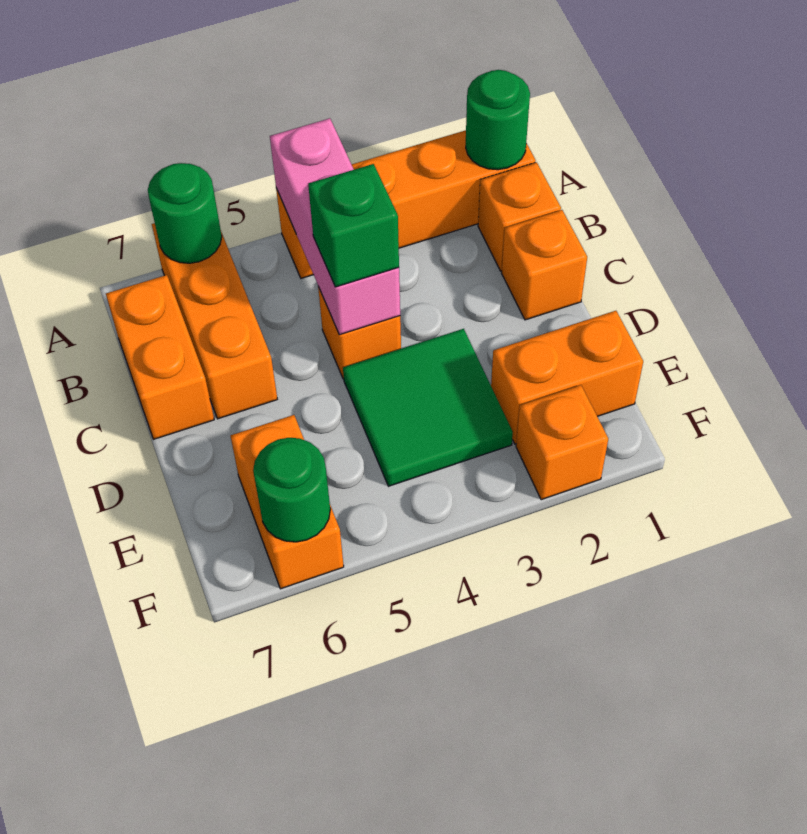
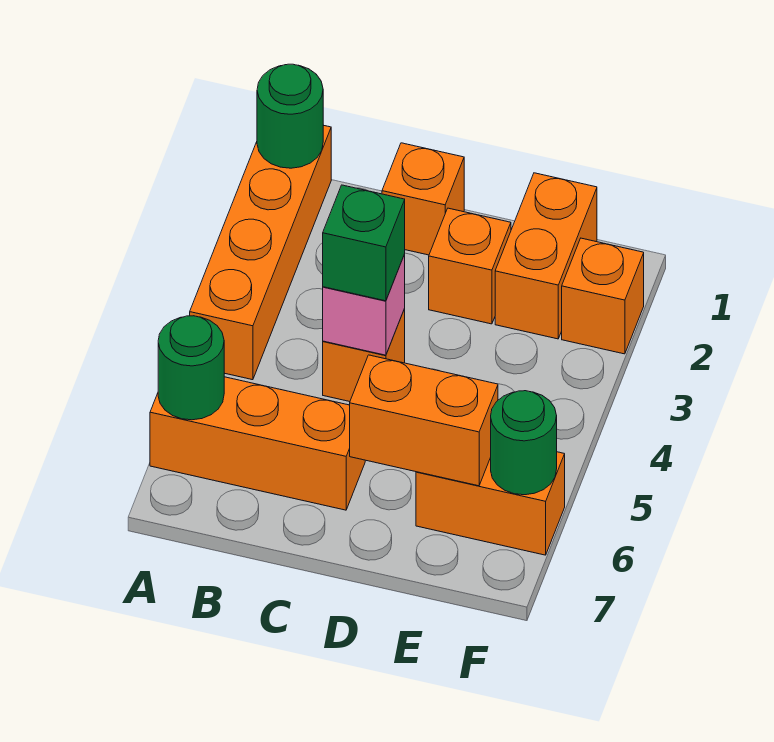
pink 1x3 brick [270,118,400,335] -> pink 1x1 brick [323,255,405,355]
orange 1x1 brick [478,162,561,271] -> orange 1x1 brick moved to [429,208,511,324]
orange 1x2 brick [106,275,214,439] -> orange 1x2 brick moved to [350,355,498,486]
green 2x2 tile [343,329,513,486] -> none

